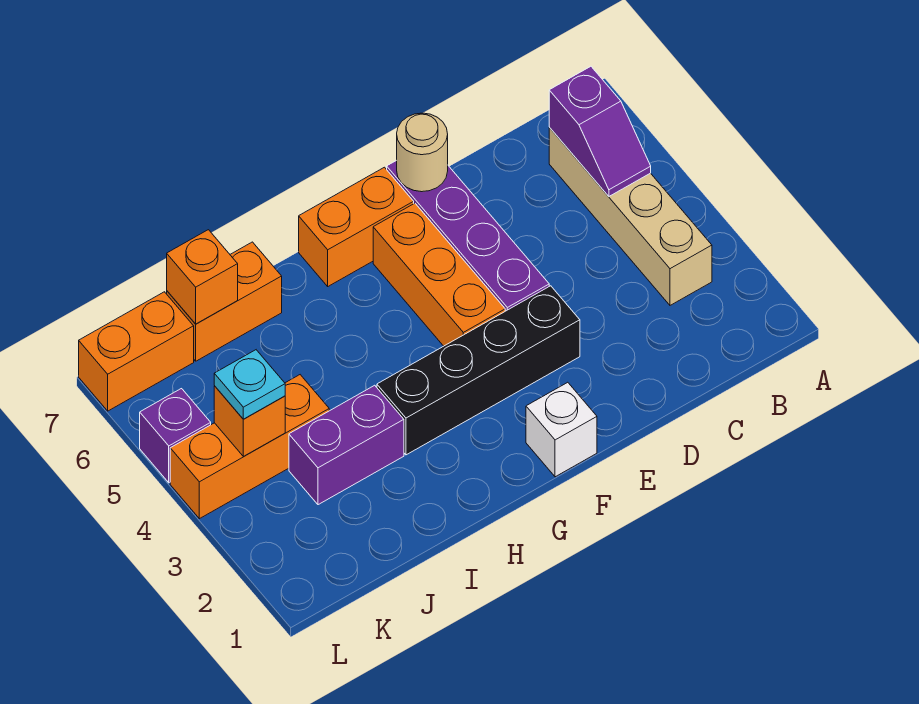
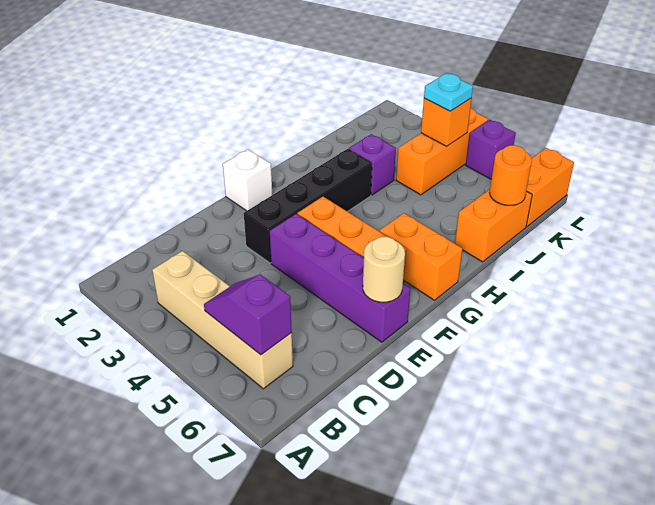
orange 1x2 brick [299,167,414,286] -> orange 1x2 brick turned to [379,213,462,300]
purple 1x2 brick [289,385,404,505] -> purple 1x1 brick [349,134,396,195]
orange 1x1 brick [167,230,238,324] -> orange 1x1 round brick [490,145,532,205]

